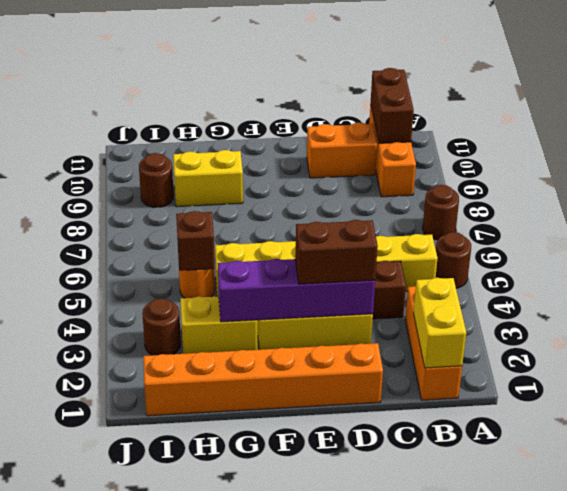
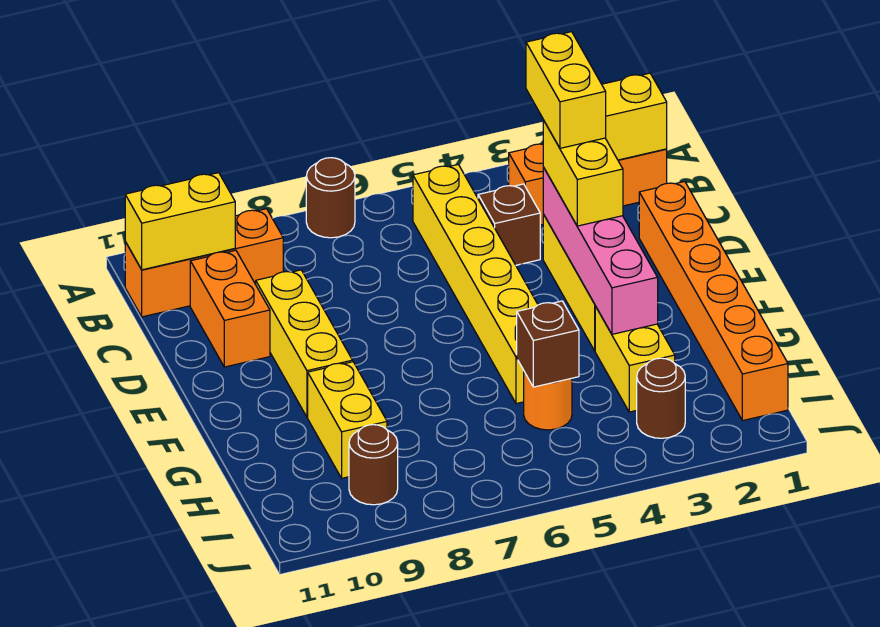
brown 1x1 round brick [436,232,471,288] -> none
brown 1x2 brick [371,68,414,143] -> yellow 1x2 brick [125,173,235,270]
none -> yellow 1x2 brick [526,32,606,148]
purple 1x4 brick [218,259,375,322] -> pink 1x4 brick [543,167,658,334]
brown 1x2 brick [295,220,378,284] -> yellow 1x2 brick [543,120,623,226]
none -> yellow 1x3 brick [256,270,353,417]

